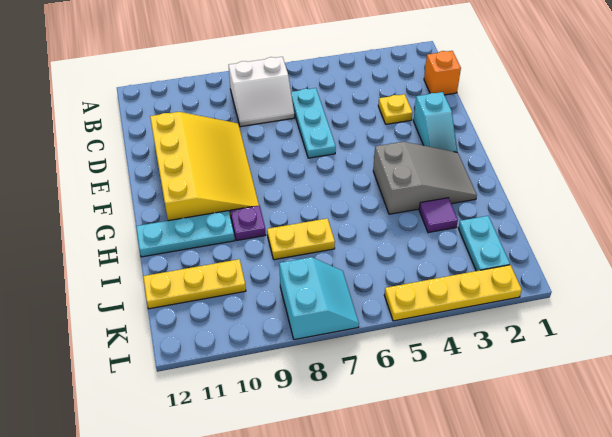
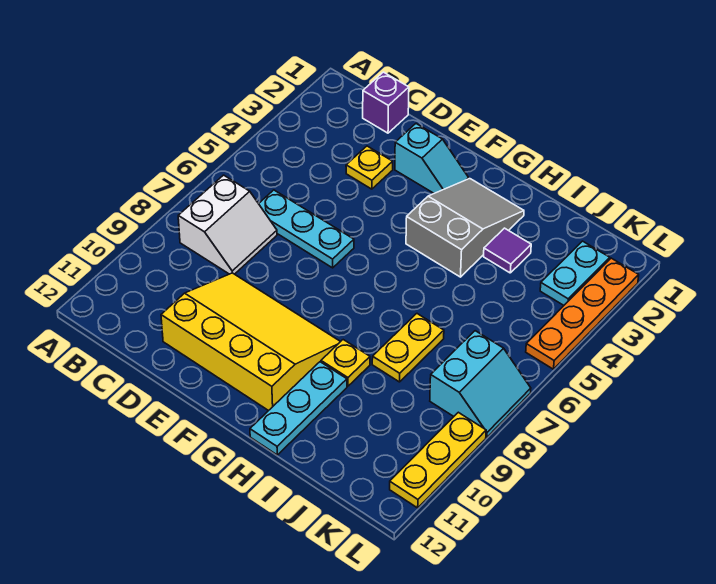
orange 1x1 brick [424,51,461,95] -> purple 1x1 brick [363,72,409,133]
purple 1x1 plate [230,205,266,241] -> yellow 1x1 plate [321,340,370,386]
cyan 1x2 plate [458,216,510,271] -> cyan 1x2 plate turned to [540,241,610,305]
yellow 1x3 plate [143,259,246,309] -> yellow 1x3 plate moved to [390,412,486,508]
cyan 2x2 slope [279,257,359,340] -> cyan 2x2 slope turned to [430,331,531,437]
yellow 1x4 plate [384,265,522,321] -> orange 1x4 plate [526,258,639,369]

